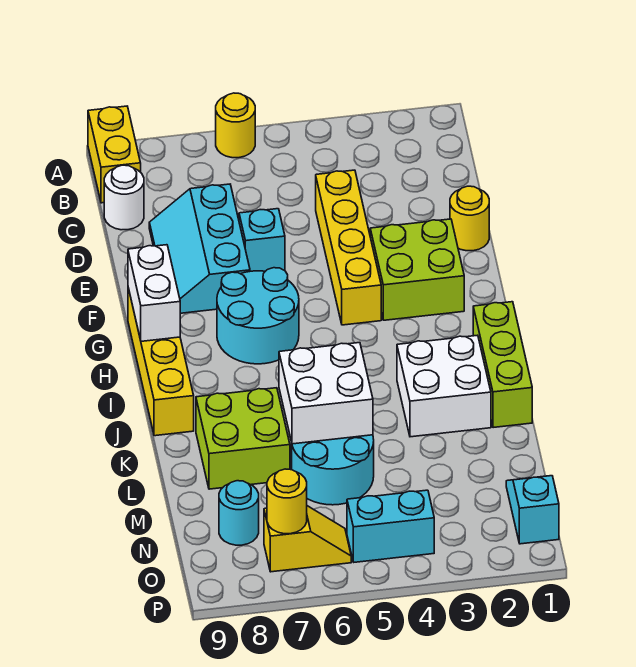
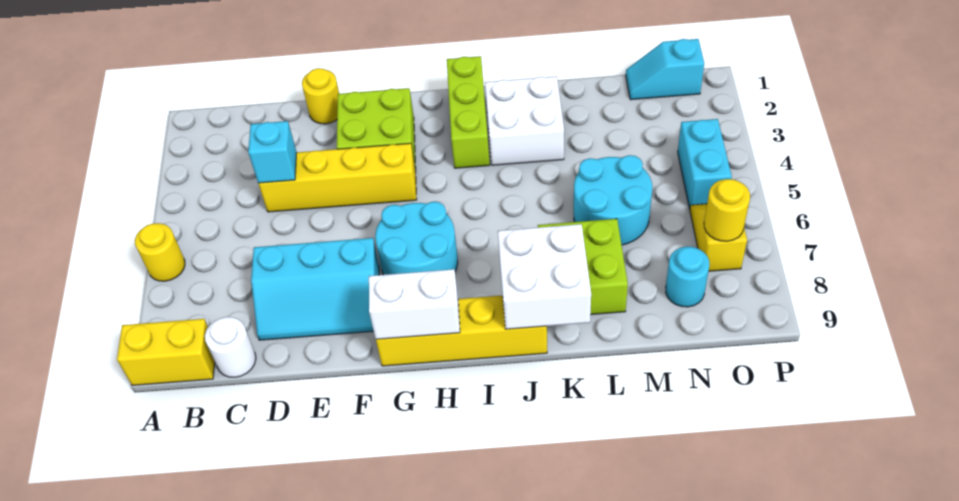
cyan 1x1 brick [239,209,285,271] -> cyan 1x1 brick moved to [248,121,297,183]
lime 1x3 brick [473,302,532,428] -> lime 1x3 brick turned to [447,56,490,168]
white 2x2 brick [279,343,373,444] -> white 2x2 brick moved to [498,224,591,329]

